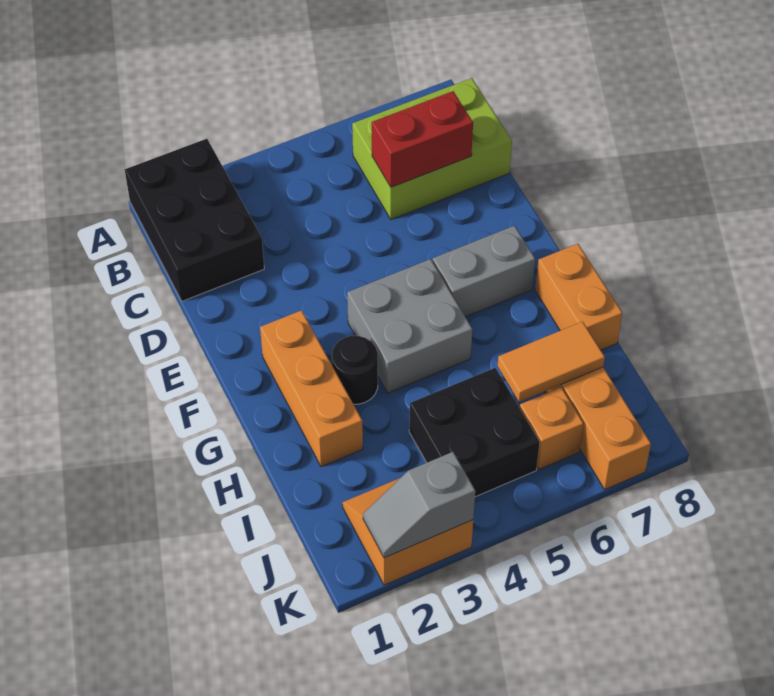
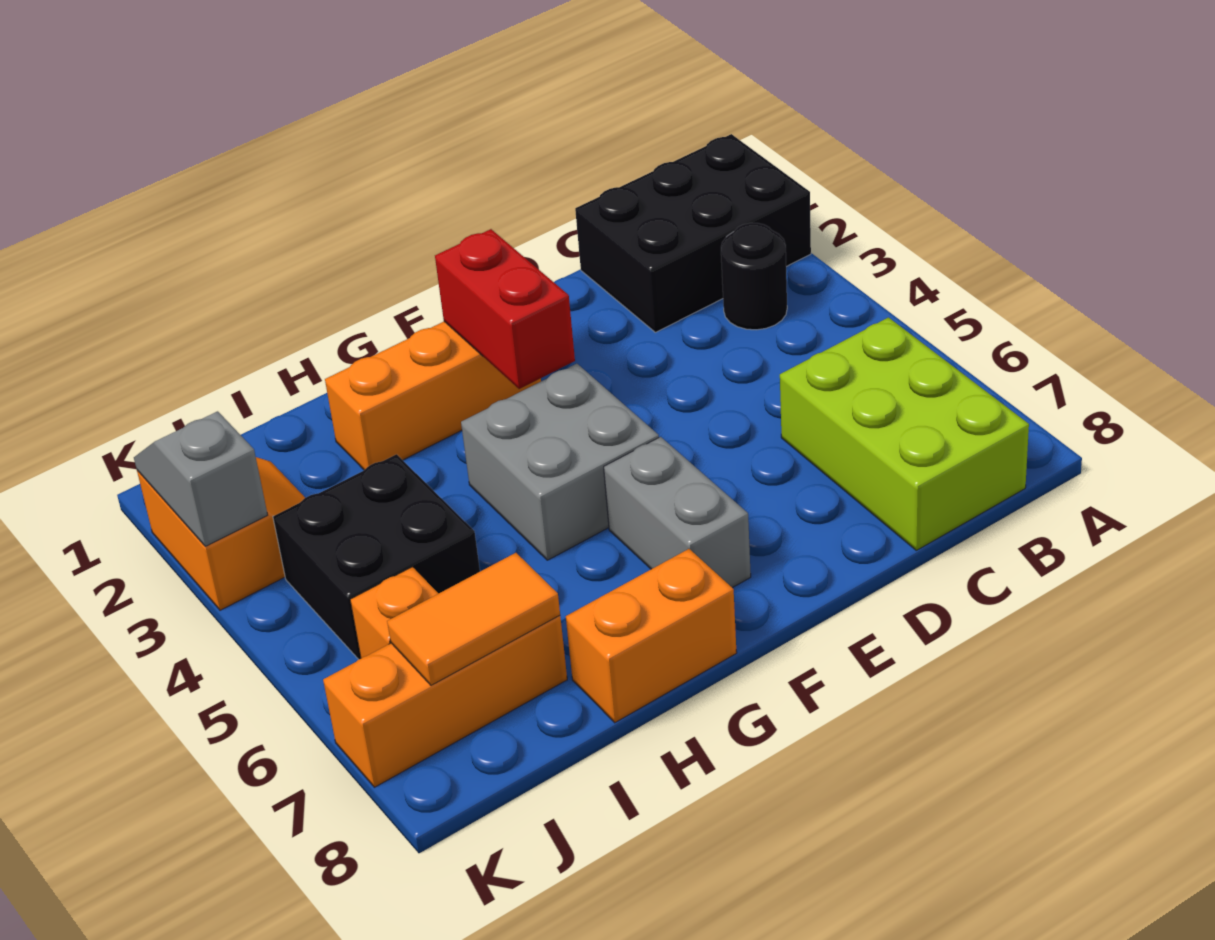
red 1x2 brick [372,91,473,187] -> red 1x2 brick moved to [435,229,575,389]
black 1x1 round brick [332,336,378,404] -> black 1x1 round brick moved to [721,223,787,330]
orange 1x2 tile [498,322,605,402] -> orange 1x2 tile turned to [387,553,560,685]

